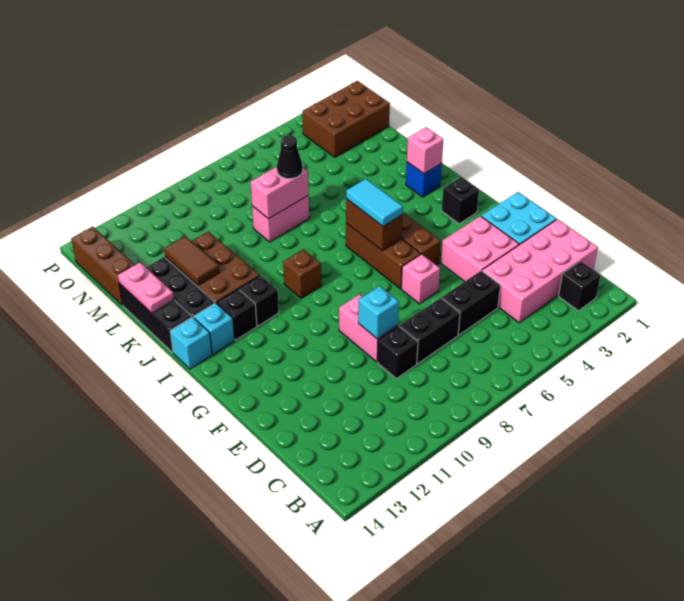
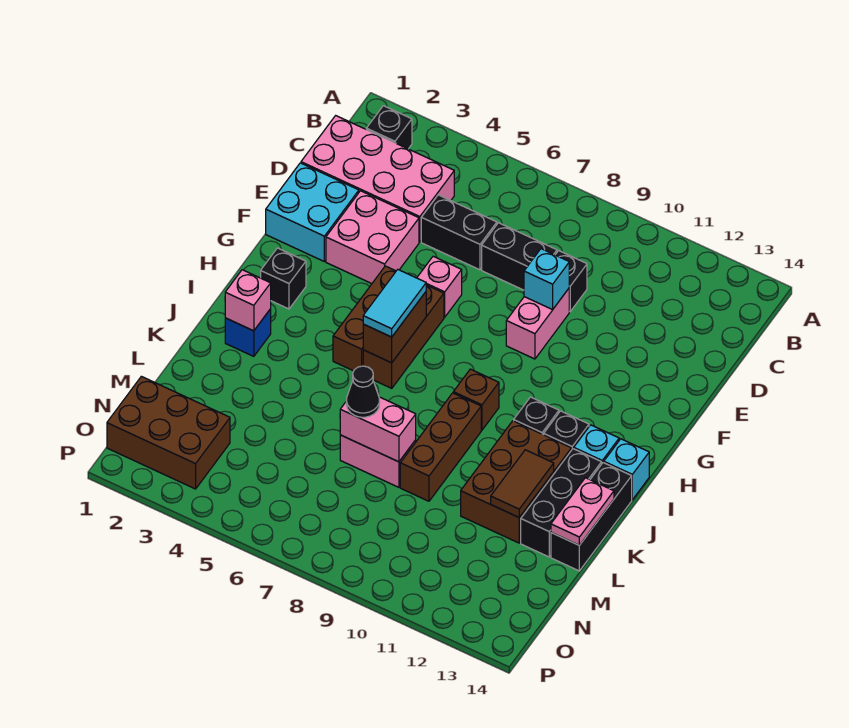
brown 1x3 brick [71,227,135,305] -> brown 1x3 brick moved to [400,393,481,501]

